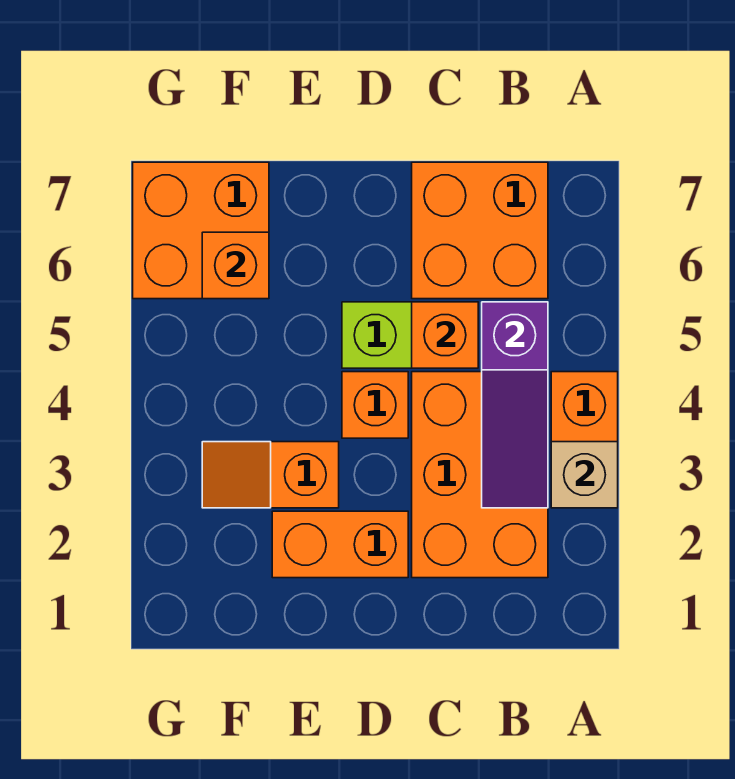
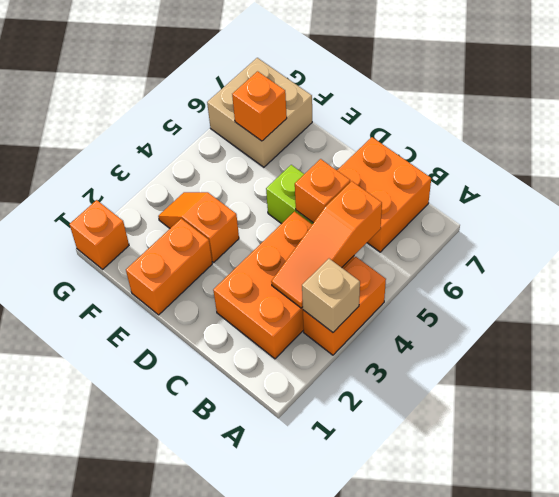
purple 1x3 slope [482,302,548,508] -> orange 1x3 slope [271,181,382,308]
orange 1x2 brick [272,511,408,578] -> orange 1x2 brick turned to [126,219,212,315]
orange 1x1 brick [342,372,408,438] -> orange 1x1 brick moved to [70,200,129,269]
orange 2x2 brick [133,162,269,299] -> tan 2x2 brick [207,58,312,167]

